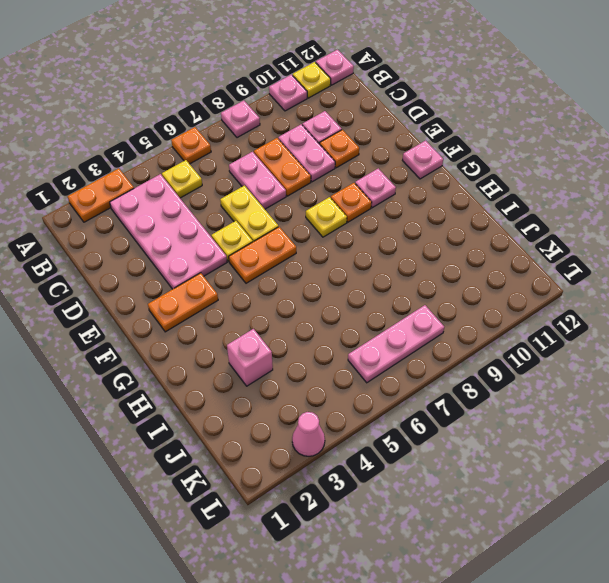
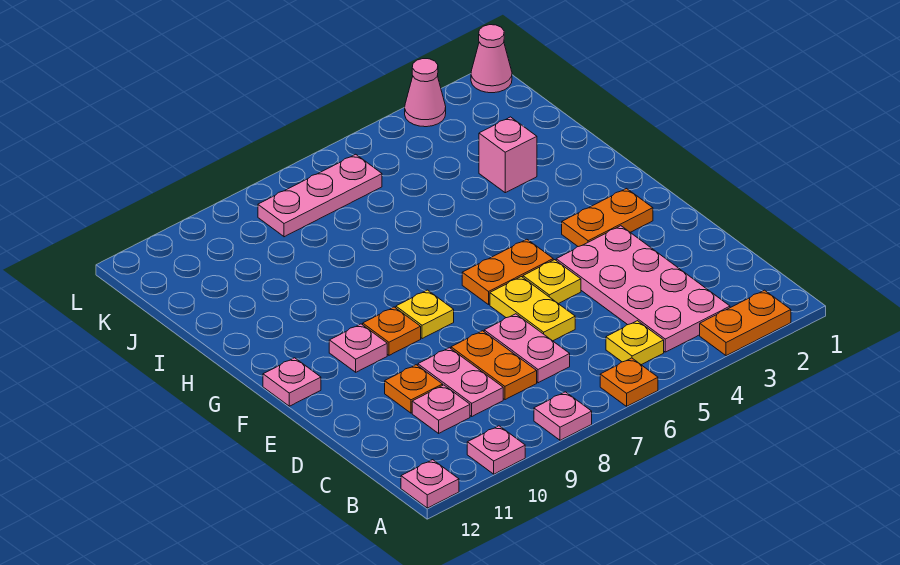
yellow 1x1 plate [293,62,331,98] -> none
none -> pink 1x1 cone [471,25,512,93]

